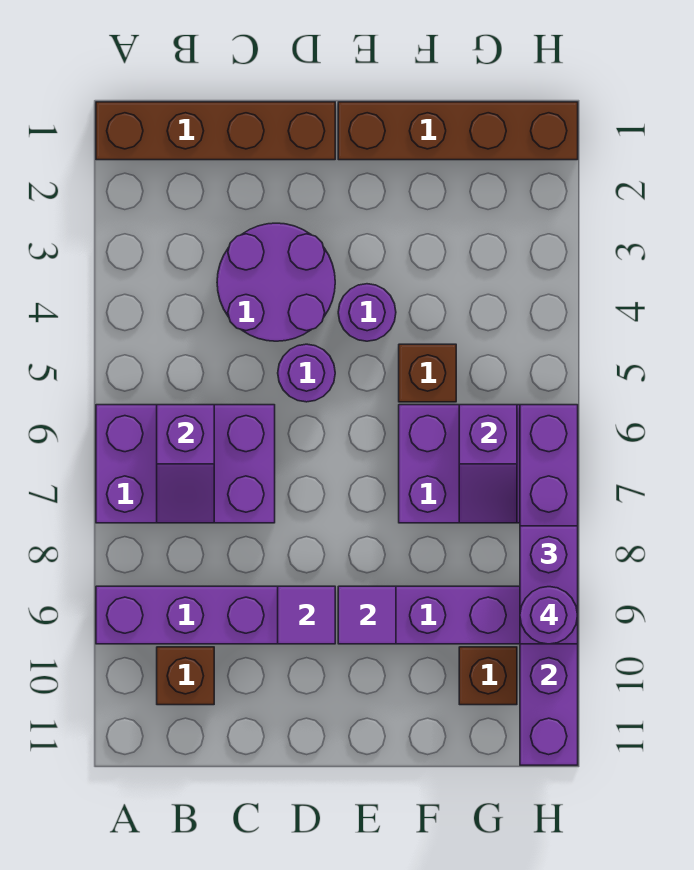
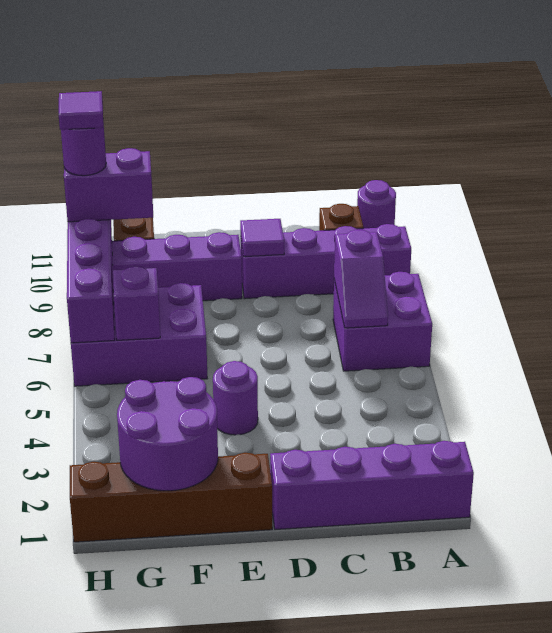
brown 1x4 brick [96,102,335,160] -> purple 1x4 brick [270,441,474,529]
purple 2x3 brick [96,405,275,523] -> purple 2x2 brick [333,272,432,371]
purple 1x2 slope [157,405,214,523] -> purple 1x2 slope turned to [334,230,388,328]
purple 2x2 round brick [217,223,335,341] -> purple 2x2 round brick moved to [117,377,218,491]
purple 1x1 round brick [278,344,335,402] -> purple 1x1 round brick moved to [357,180,396,228]
purple 1x1 tile [338,586,396,644] -> purple 1x1 tile moved to [59,91,103,130]
brown 1x1 brick [399,344,456,402] -> none
purple 1x2 brick [520,526,578,644] -> purple 1x2 brick turned to [64,148,153,222]

